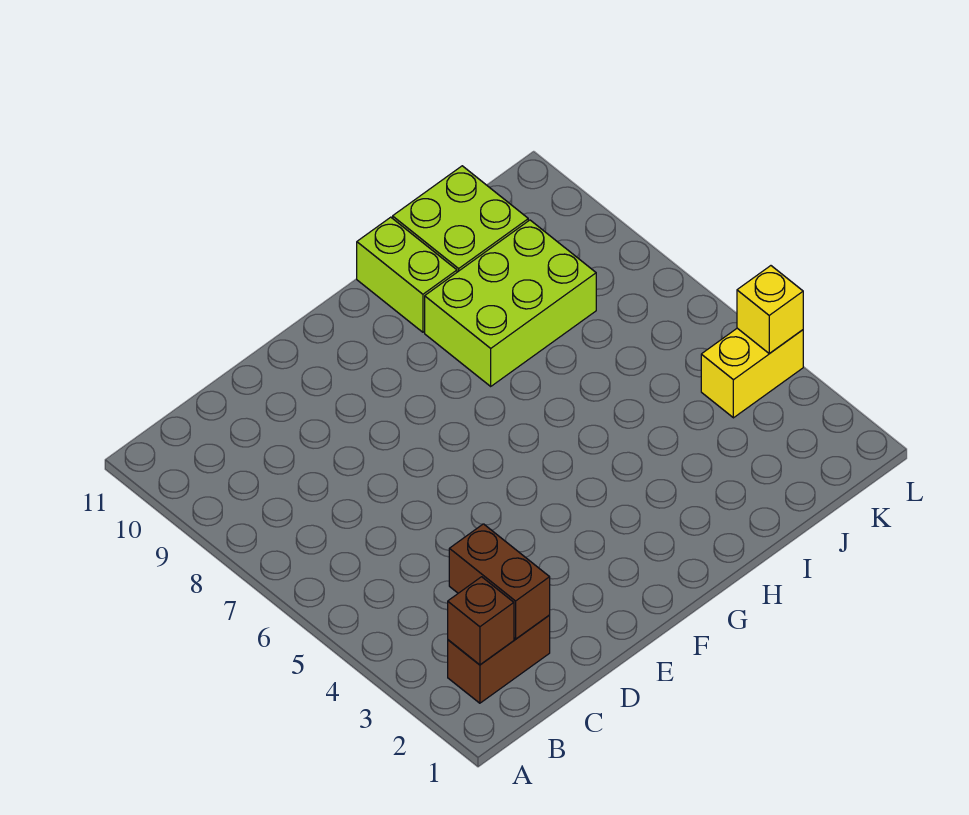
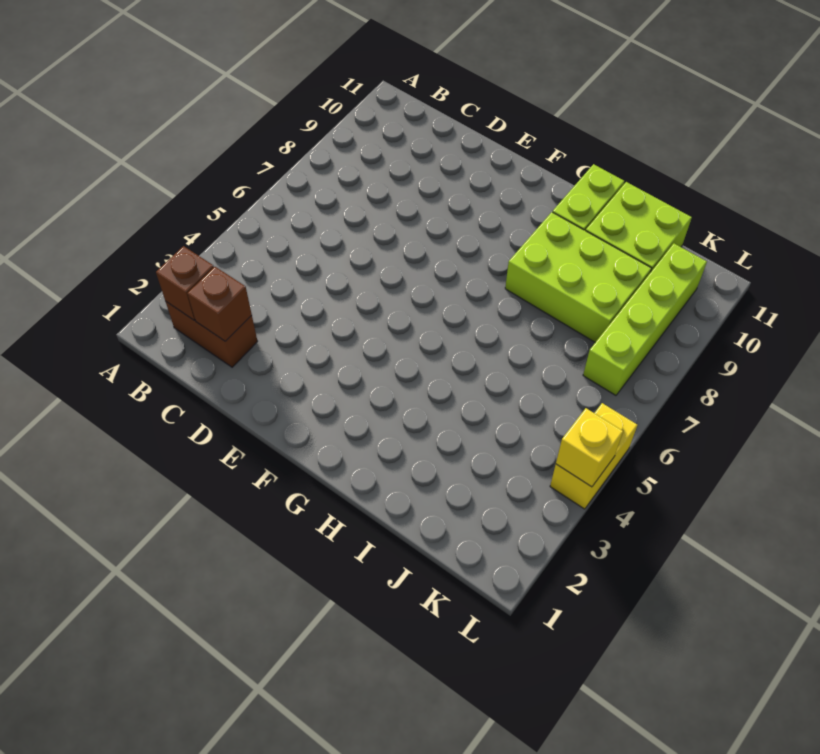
brown 1x2 brick [449,524,550,639] -> brown 1x1 brick [188,267,252,341]
yellow 1x2 brick [701,328,803,418] -> yellow 1x2 brick turned to [550,403,637,509]
none -> lime 1x4 brick [583,244,707,395]

